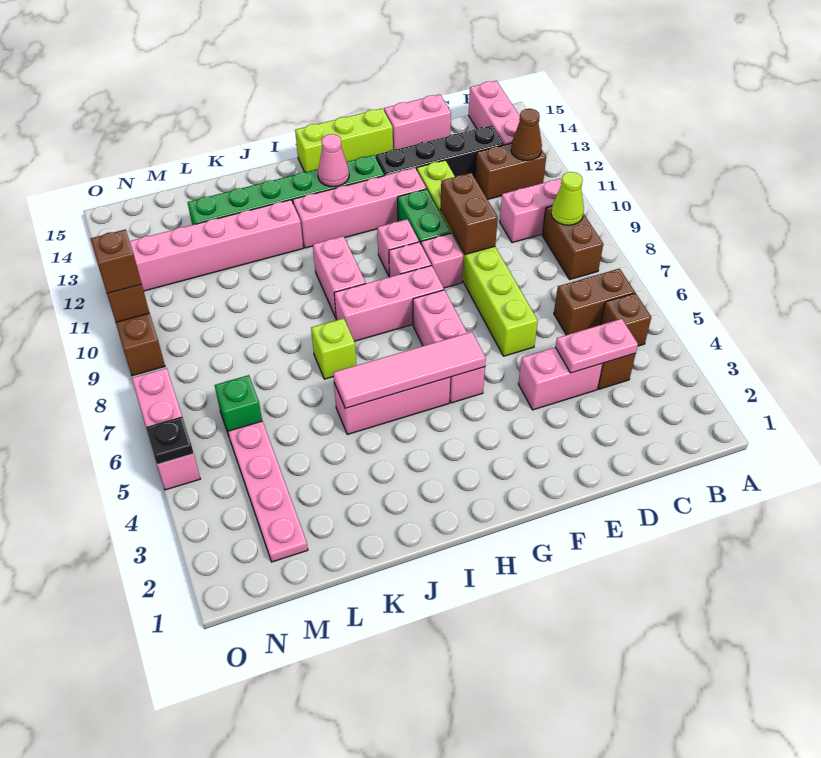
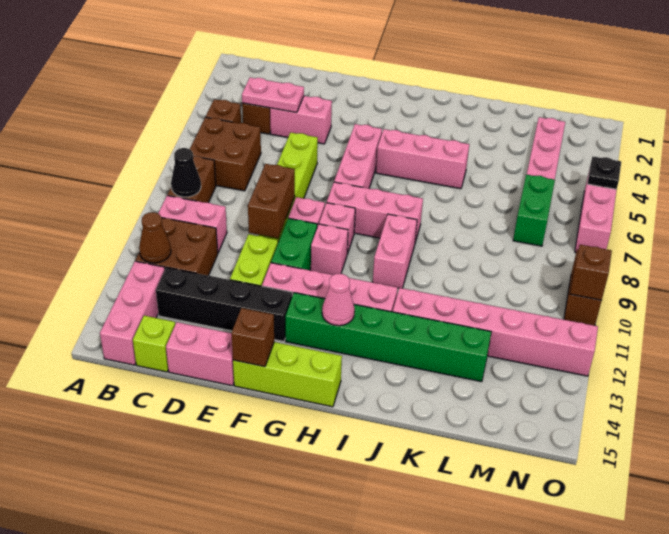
brown 1x2 brick [554,269,635,335] -> brown 2x2 brick [190,117,261,191]
lime 1x1 cone [551,172,584,225] -> black 1x1 cone [171,148,201,197]
brown 1x2 brick [475,143,546,200] -> brown 2x2 brick [135,218,218,276]
pink 1x4 tile [333,332,486,408] -> none
lime 1x1 brick [311,318,356,379] -> lime 1x1 brick moved to [133,316,175,372]
green 1x1 brick [215,375,262,435] -> green 1x2 brick [513,174,555,246]
brown 1x1 brick [91,229,142,293] -> brown 1x1 brick moved to [231,308,274,367]

